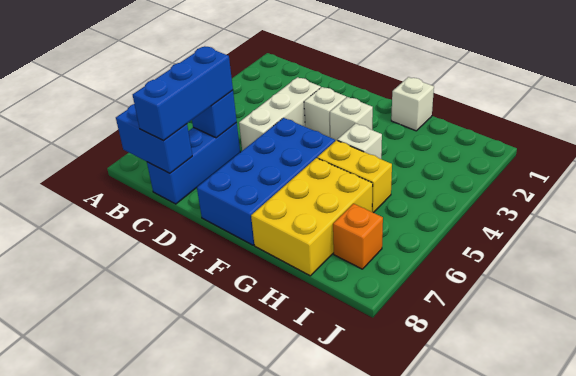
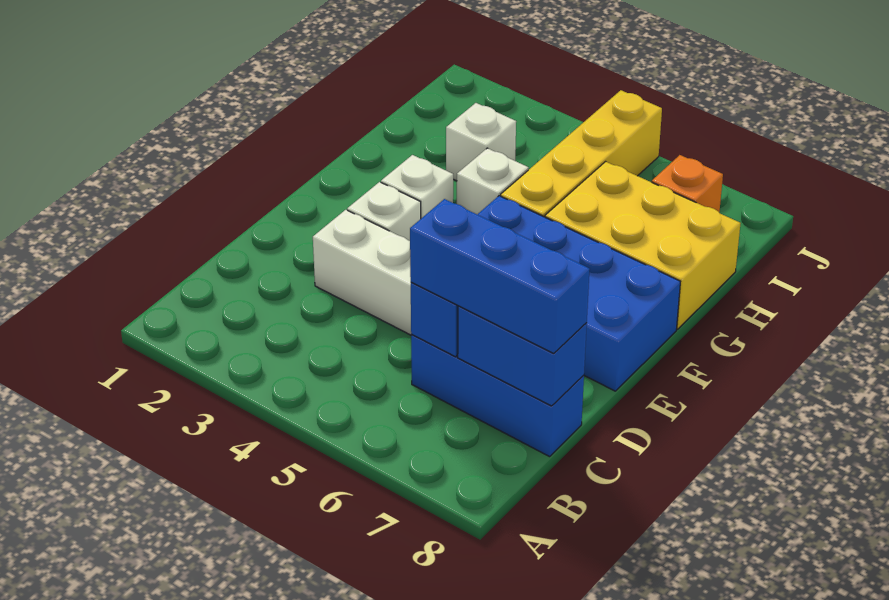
blue 1x2 brick [116,104,192,173] -> blue 1x2 brick turned to [458,306,587,406]
white 1x1 brick [391,77,434,131] -> white 1x1 brick moved to [446,103,516,181]
yellow 1x2 brick [317,140,392,213] -> yellow 1x4 brick [501,90,662,217]

